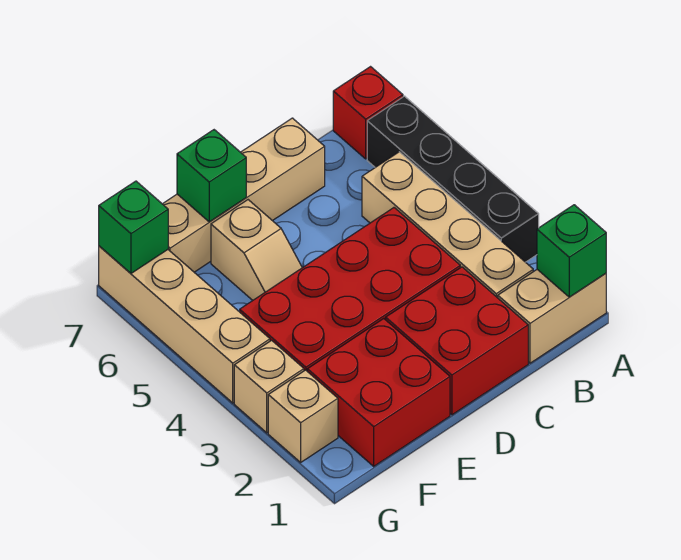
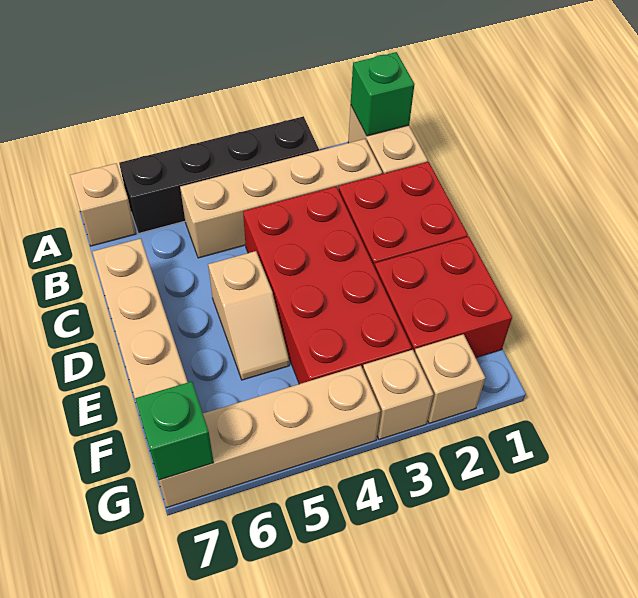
red 1x1 brick [333,67,403,159] -> tan 1x1 brick [70,163,136,246]
tan 1x2 slope [211,200,302,300] -> tan 1x2 slope turned to [208,251,289,380]
green 1x1 brick [177,130,246,222] -> none

